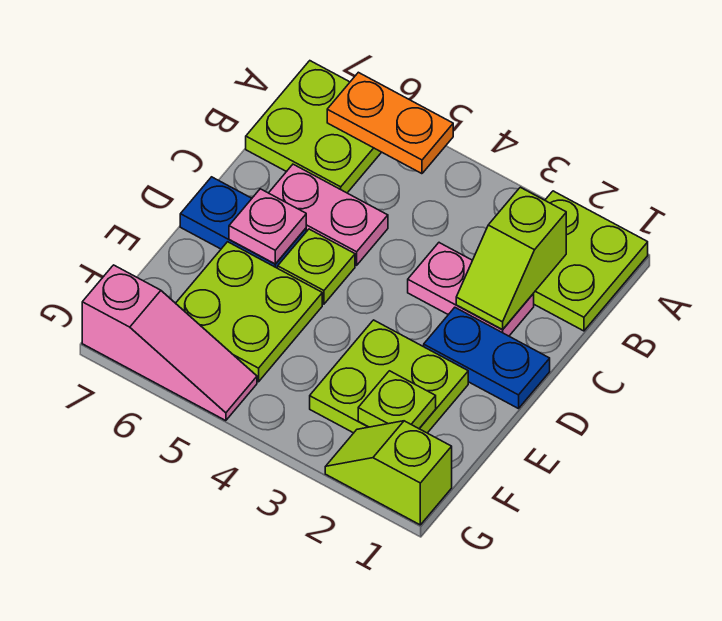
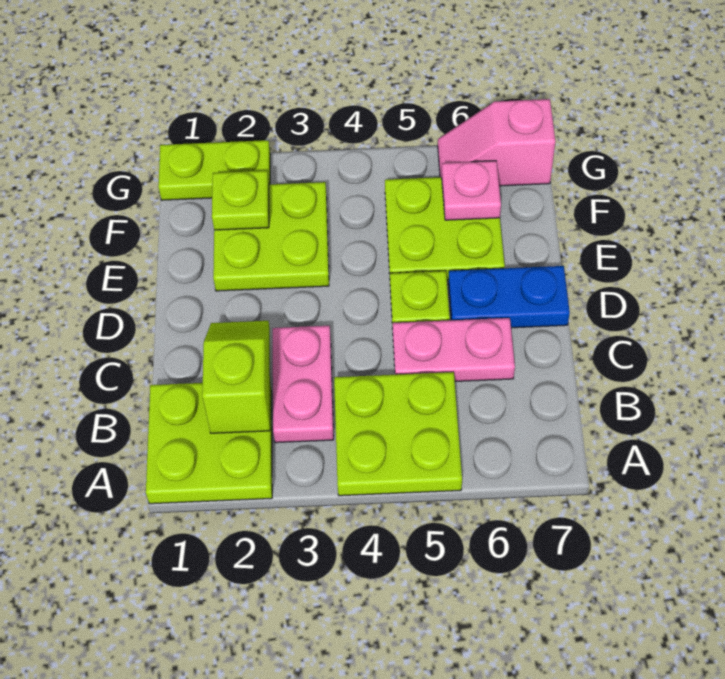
orange 1x2 plate [327,72,453,174] -> none
lime 2x2 plate [246,61,381,193] -> lime 2x2 plate moved to [334,372,462,496]
pink 1x2 plate [408,243,534,336] -> pink 1x2 plate turned to [273,326,334,443]
blue 1x2 plate [424,308,550,409] -> none
pink 1x1 plate [229,189,306,264] -> pink 1x1 plate moved to [442,161,501,220]
lime 1x2 slope [325,421,452,525] -> lime 1x2 plate [158,140,270,200]
pink 1x3 slope [82,265,257,421] -> pink 1x2 slope [438,99,555,186]

